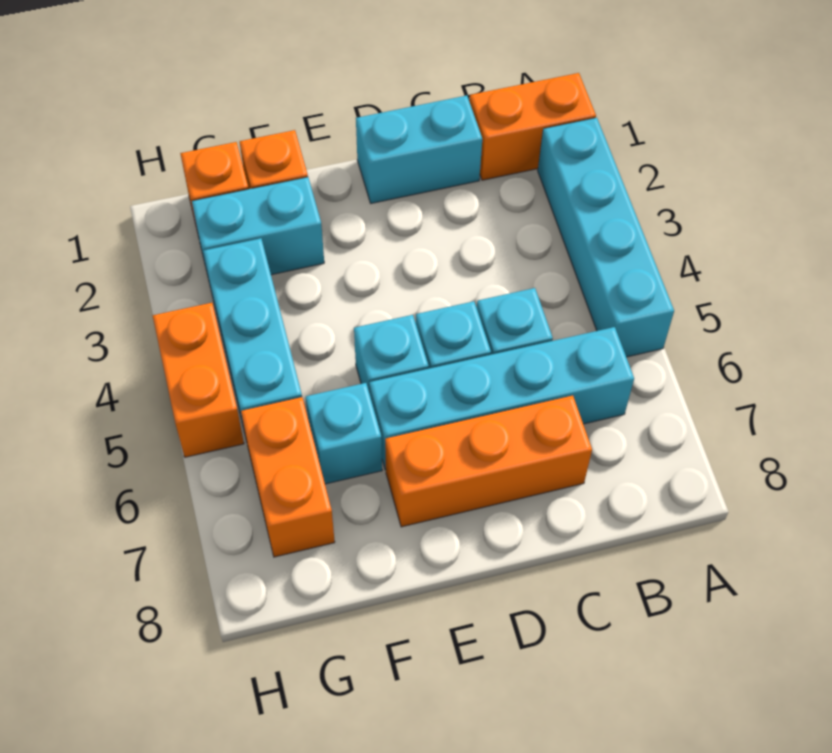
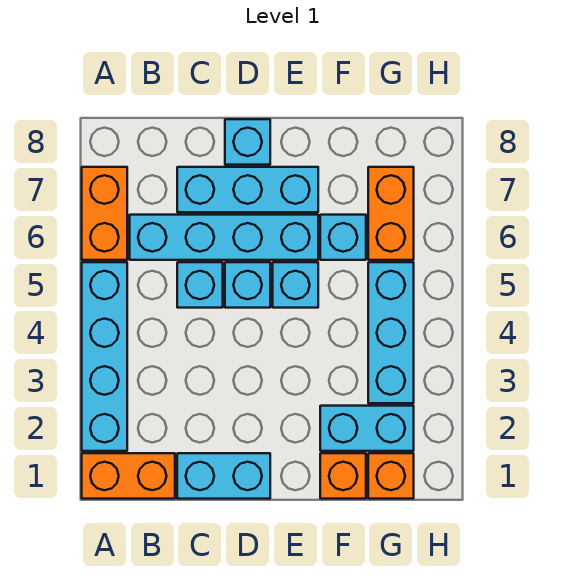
orange 1x3 brick [385,396,592,527] -> cyan 1x3 brick [177,167,318,212]
none -> cyan 1x1 brick [225,119,270,165]
orange 1x2 brick [153,303,244,457] -> orange 1x2 brick moved to [82,167,127,260]

